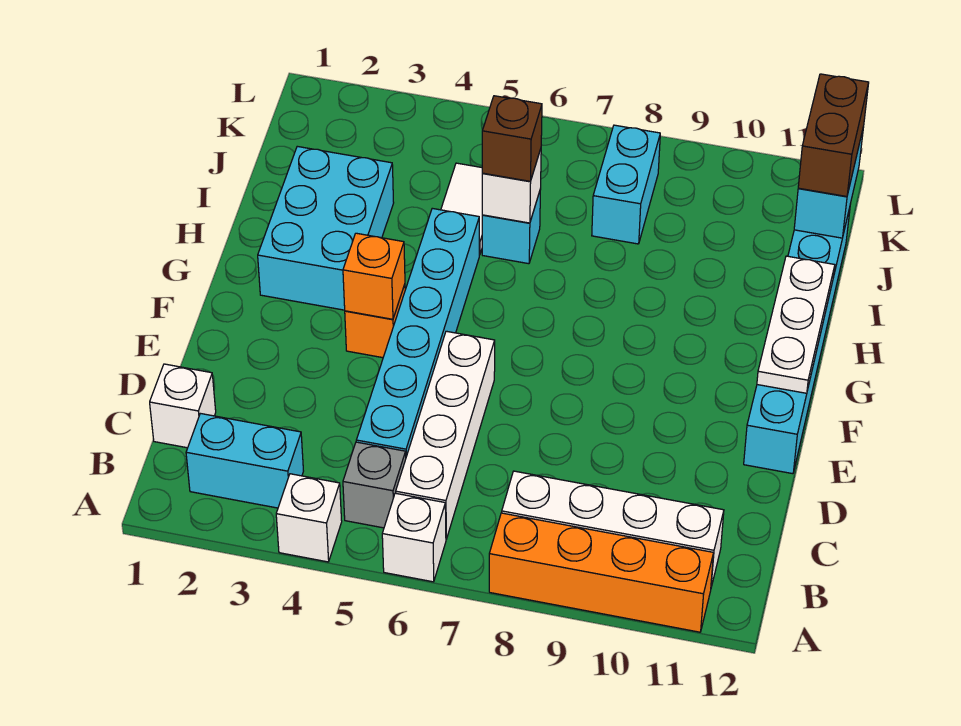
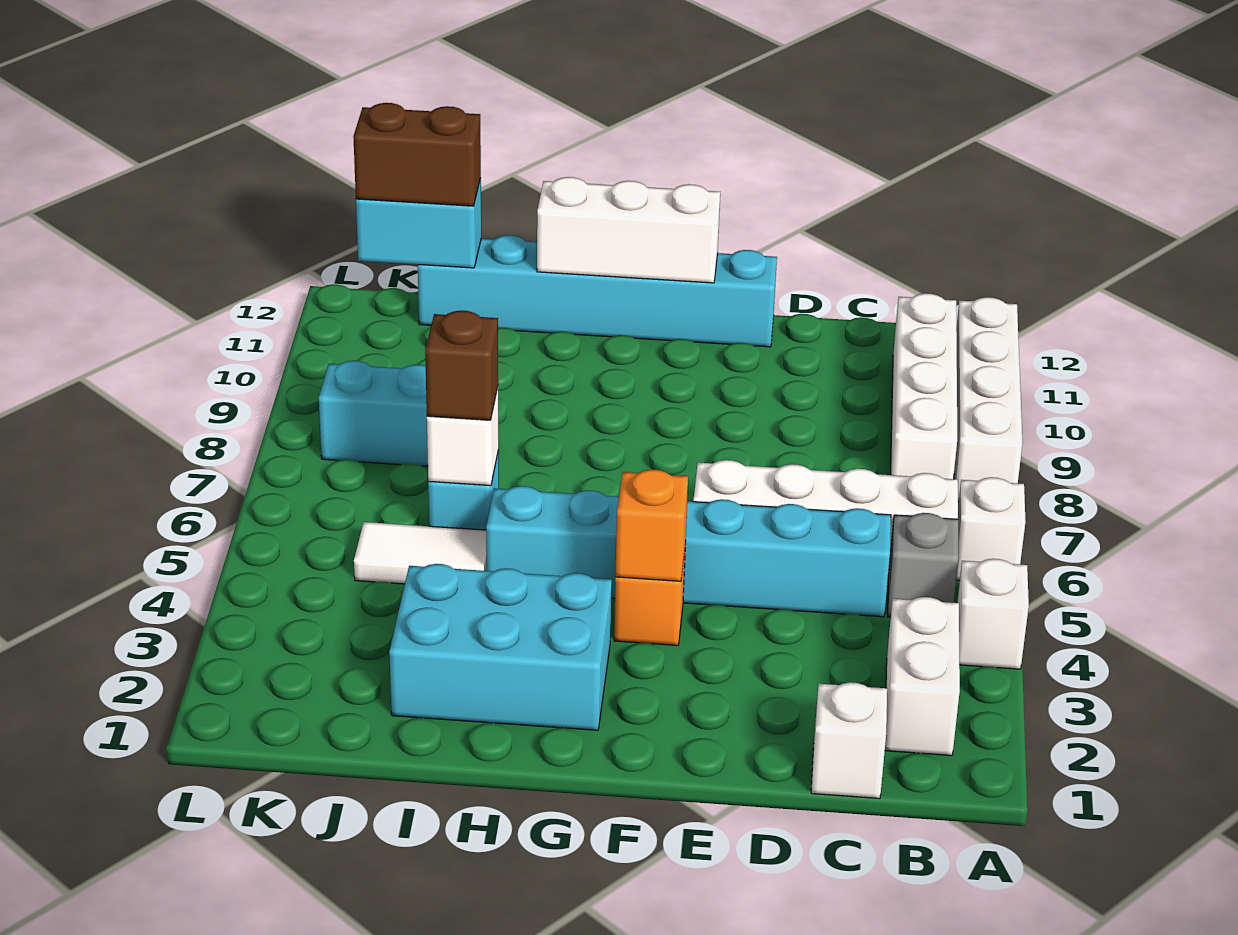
orange 1x4 brick [489,513,714,632] -> white 1x4 brick [954,297,1023,501]
cyan 1x2 brick [186,413,303,508] -> white 1x2 brick [885,597,960,756]
white 1x3 plate [757,256,835,393] -> white 1x3 brick [537,177,720,283]

